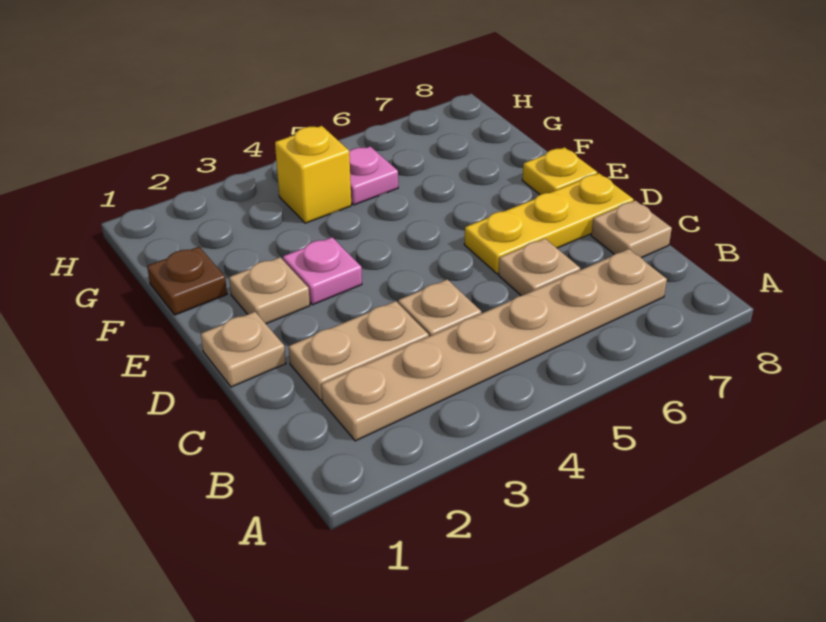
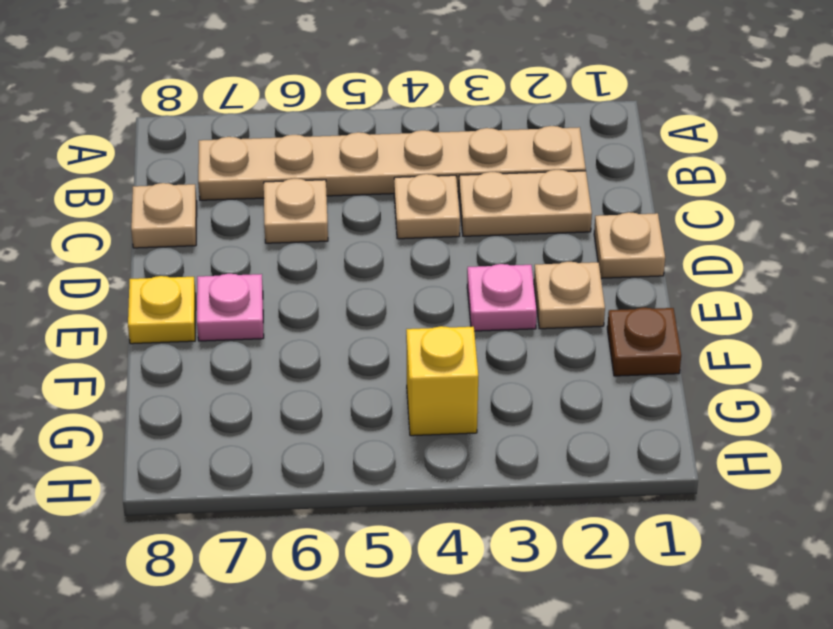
yellow 1x3 plate [464,173,634,274] -> none
pink 1x1 plate [349,146,398,205] -> pink 1x1 plate moved to [197,274,264,341]

